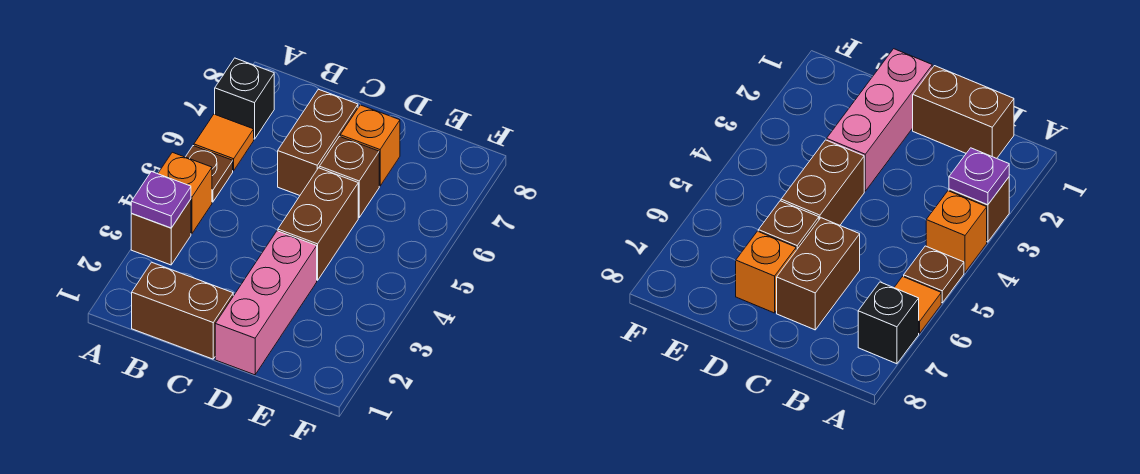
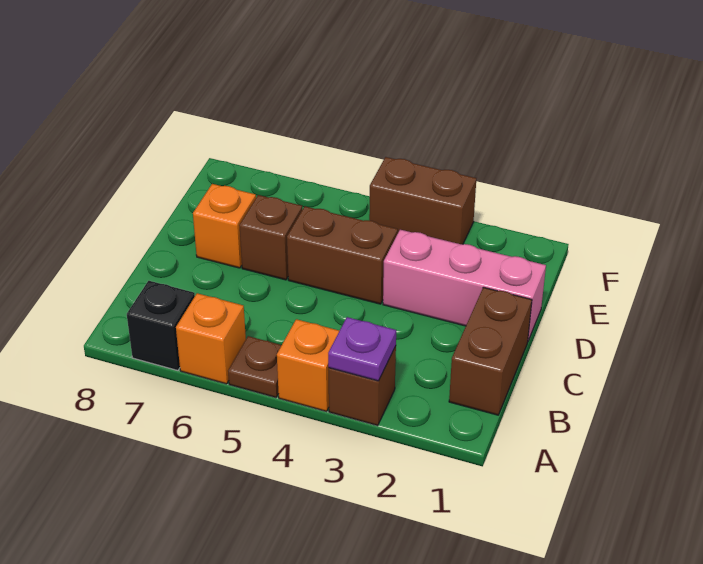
orange 1x1 tile [194,114,254,171] -> orange 1x1 brick [176,293,246,384]
brown 1x2 brick [278,89,358,195] -> brown 1x2 brick moved to [369,157,476,244]

